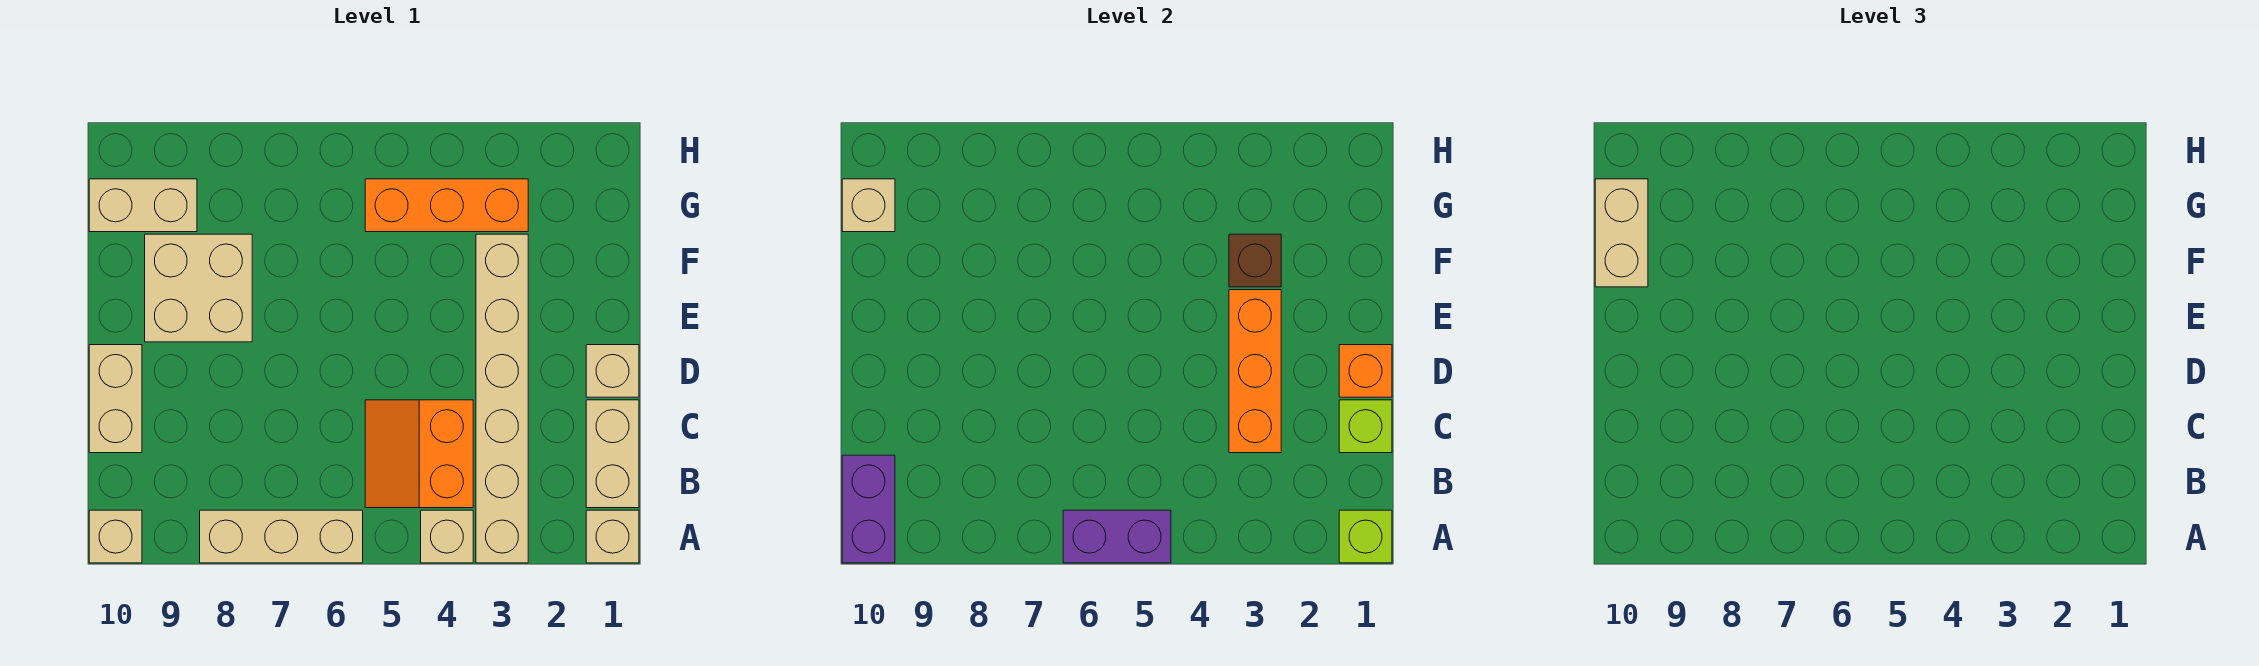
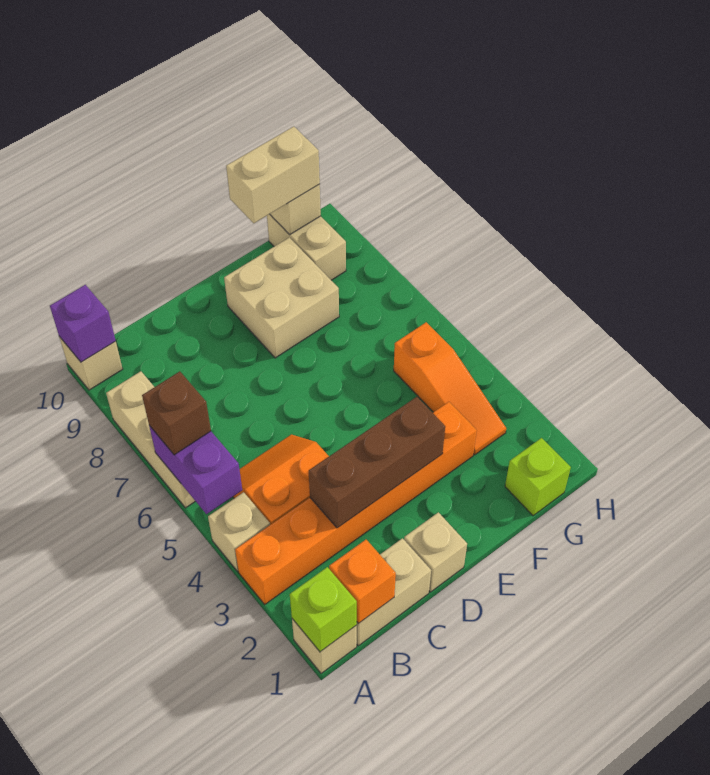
tan 1x6 brick [476,234,528,563] -> orange 1x6 brick [235,402,477,604]
purple 1x2 brick [842,455,895,563] -> purple 1x1 brick [50,285,116,362]
lime 1x1 brick [1339,400,1392,453] -> lime 1x1 brick moved to [505,438,571,516]
orange 1x3 brick [1229,290,1281,453] -> brown 1x3 brick [309,397,445,528]
tan 1x2 brick [89,345,142,453] -> none
orange 1x1 brick [1339,345,1392,397] -> orange 1x1 brick moved to [329,540,396,624]
brown 1x1 brick [1229,234,1281,287] -> brown 1x1 brick moved to [142,371,211,455]
orange 1x3 brick [365,179,528,232] -> orange 1x3 slope [394,322,506,455]

